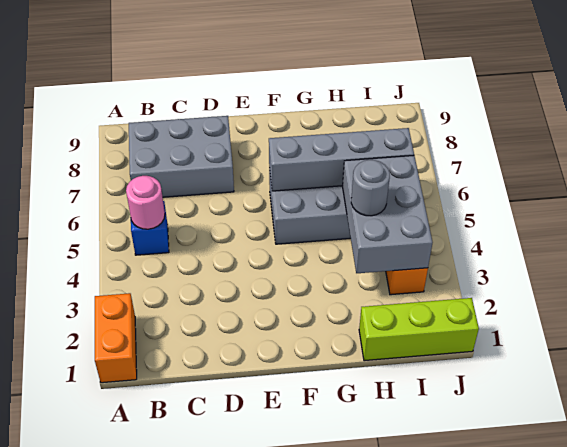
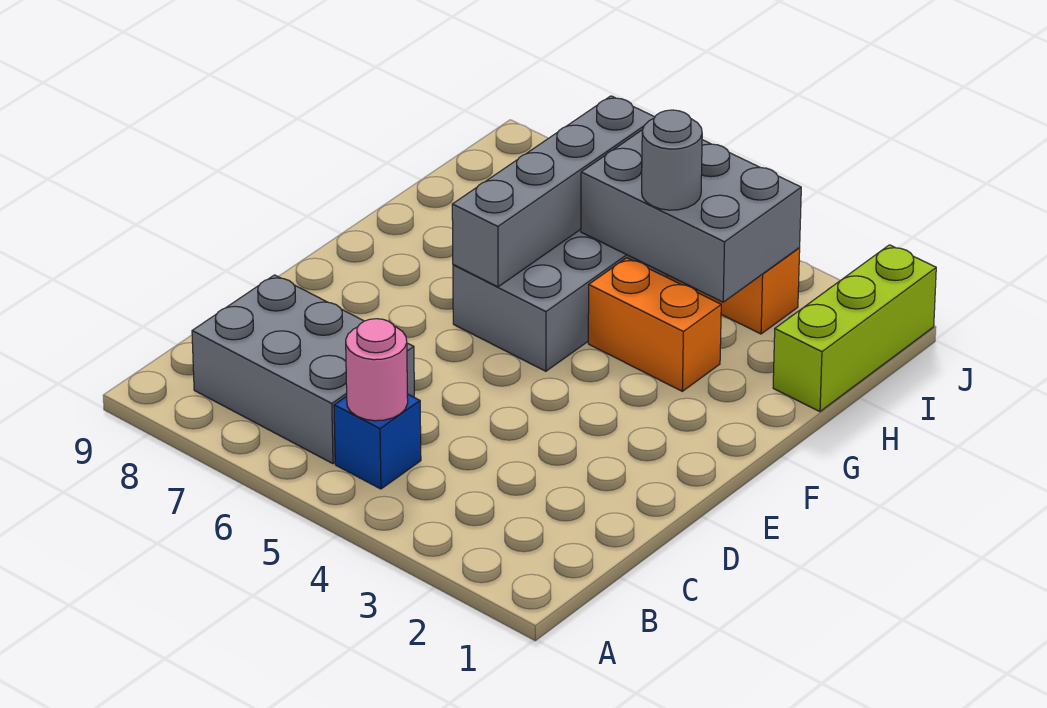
orange 1x2 brick [95,293,137,383] -> orange 1x2 brick moved to [588,258,721,391]
grey 2x3 brick [129,116,234,197] -> grey 2x3 brick turned to [192,275,414,464]

